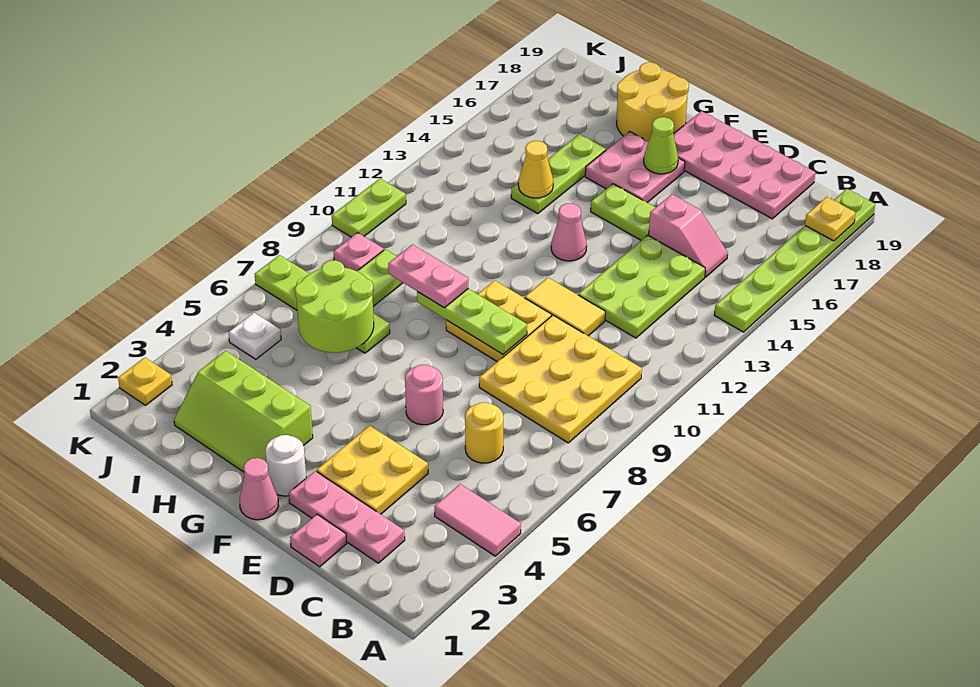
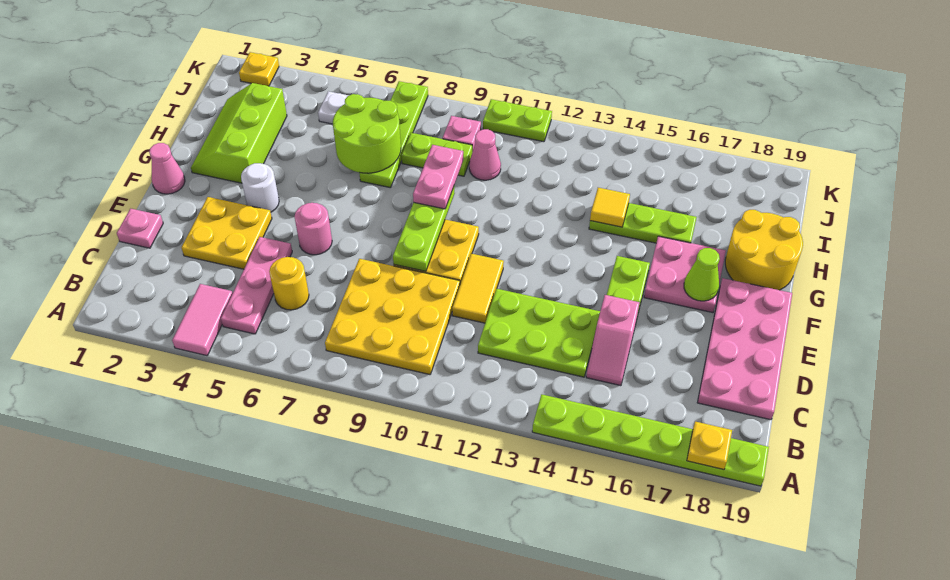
pink 1x3 plate [289,471,405,563] -> pink 1x3 plate moved to [221,237,292,334]
white 1x1 round brick [265,435,306,496] -> white 1x1 round brick moved to [241,163,279,212]
pink 1x1 cone [551,203,587,261] -> pink 1x1 cone moved to [469,129,501,180]
yellow 1x1 cone [518,141,553,198] -> yellow 1x1 tile [590,188,630,227]

